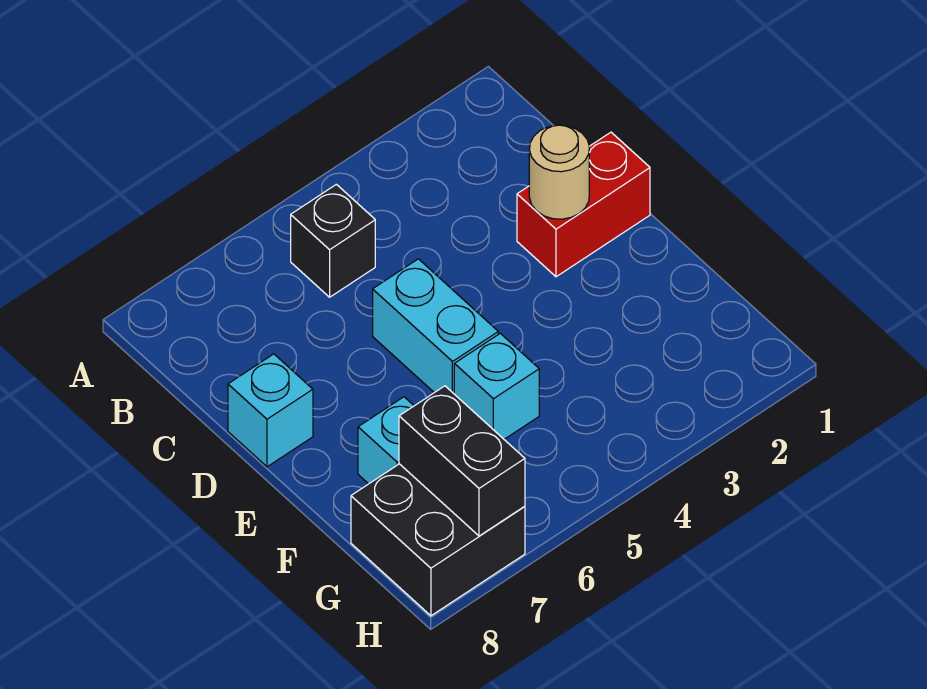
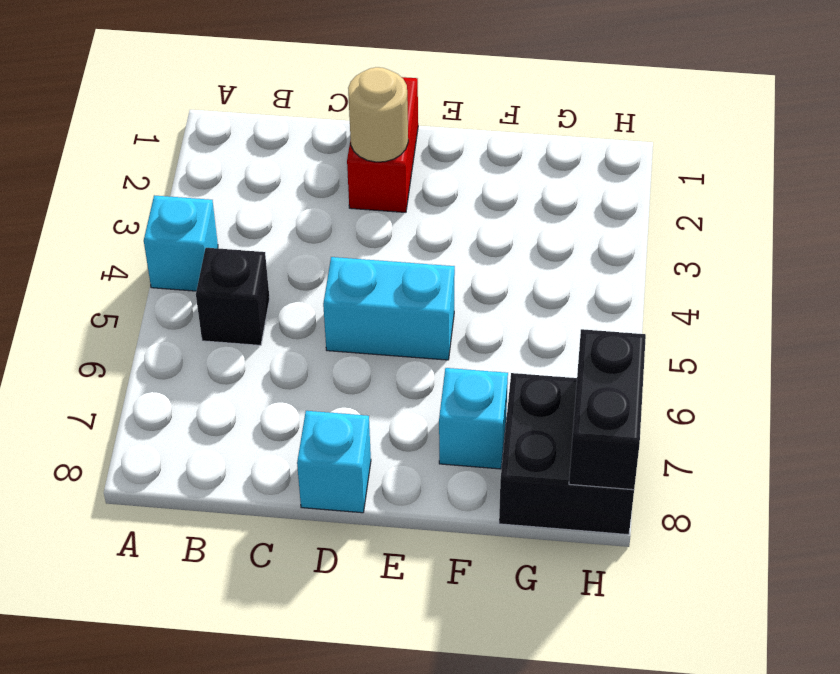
cyan 1x1 brick [454,333,539,439] -> cyan 1x1 brick moved to [144,195,218,291]
black 1x2 brick [399,386,525,536] -> black 1x2 brick turned to [569,329,646,490]

